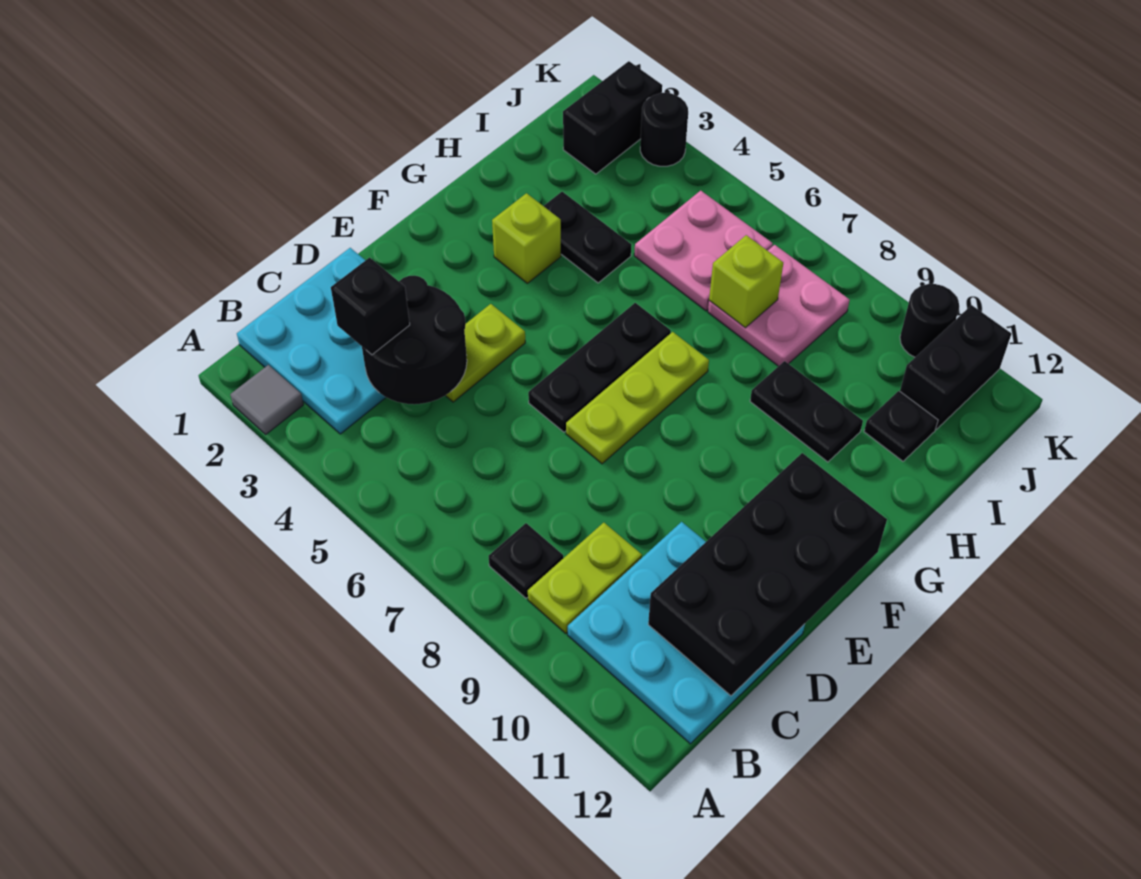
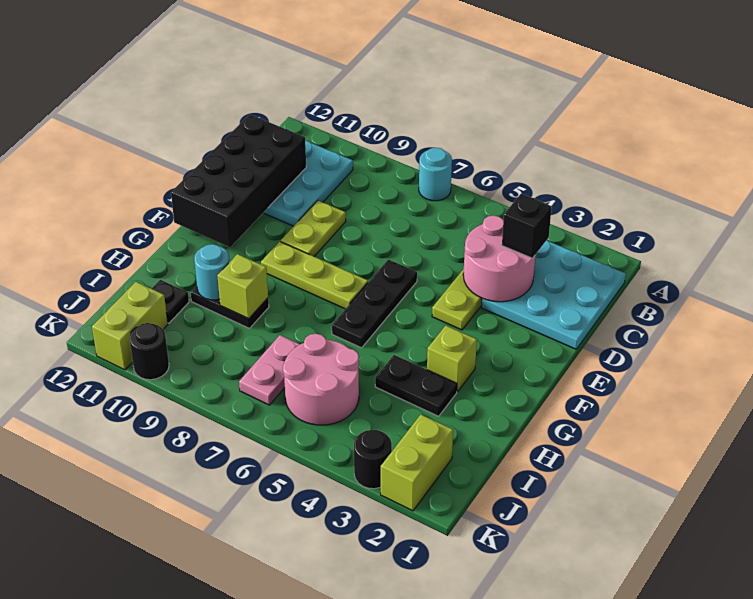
grey 1x1 tile [230,365,304,434] -> none
none -> cyan 1x1 round brick [419,148,452,201]
black 1x1 plate [489,523,563,598] -> none
lime 1x2 plate [528,523,642,633] -> lime 1x2 plate moved to [281,200,346,256]
black 2x2 round brick [362,276,467,404] -> pink 2x2 round brick [463,216,535,302]
lime 1x3 plate [566,332,709,464] -> lime 1x3 plate turned to [261,242,368,309]
none -> cyan 1x1 round brick [194,244,230,300]
pink 2x2 plate [634,191,773,311] -> pink 2x2 round brick [283,334,359,425]
pink 2x2 plate [708,245,850,366] -> pink 1x2 plate [239,335,300,405]
lime 1x1 brick [709,235,783,328] -> lime 1x1 brick moved to [217,254,268,319]
black 1x2 brick [563,61,662,174] -> lime 1x2 brick [381,415,453,511]
black 1x2 brick [900,305,1012,429] -> lime 1x2 brick [92,282,168,370]

